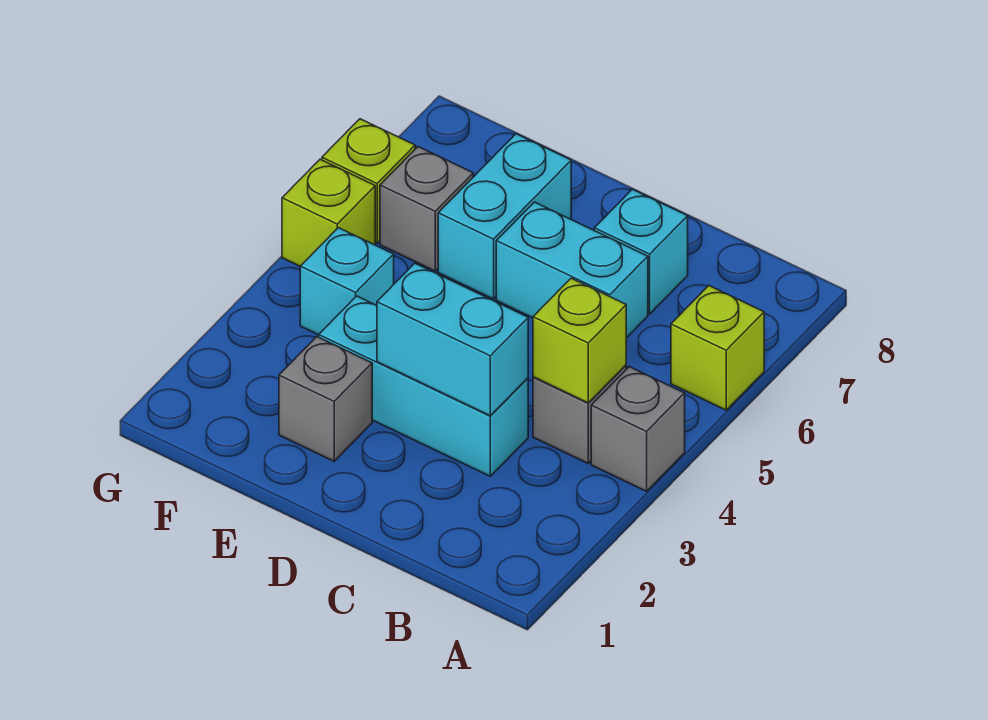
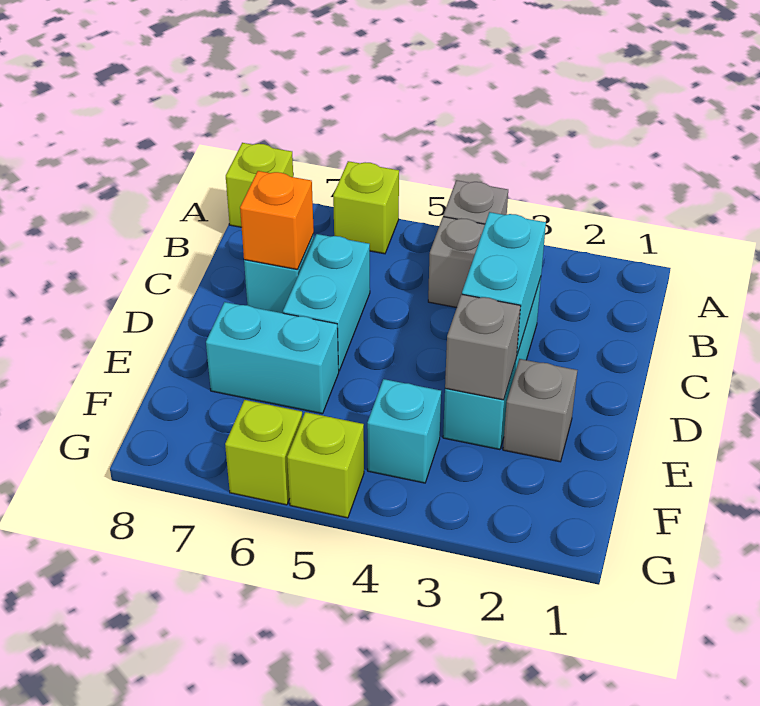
lime 1x1 brick [533,278,626,403] -> lime 1x1 brick moved to [226,143,293,227]
none -> orange 1x1 brick [240,171,314,270]
grey 1x1 brick [380,147,473,271] -> grey 1x1 brick moved to [445,294,520,400]

